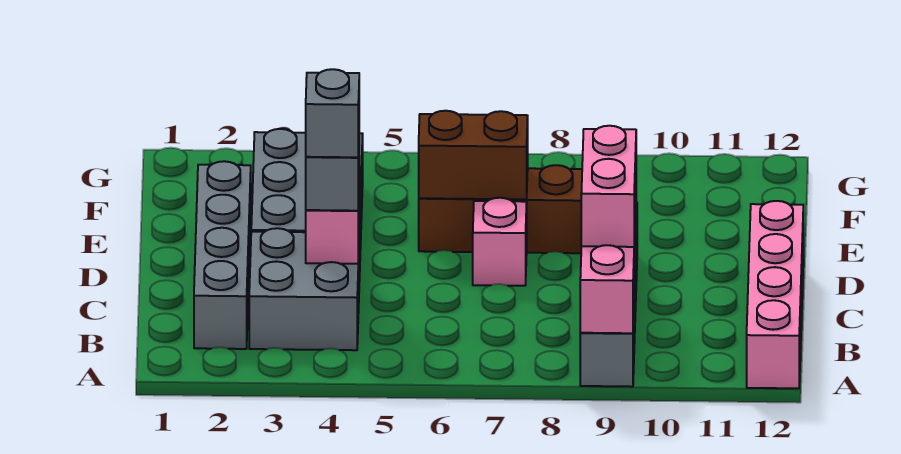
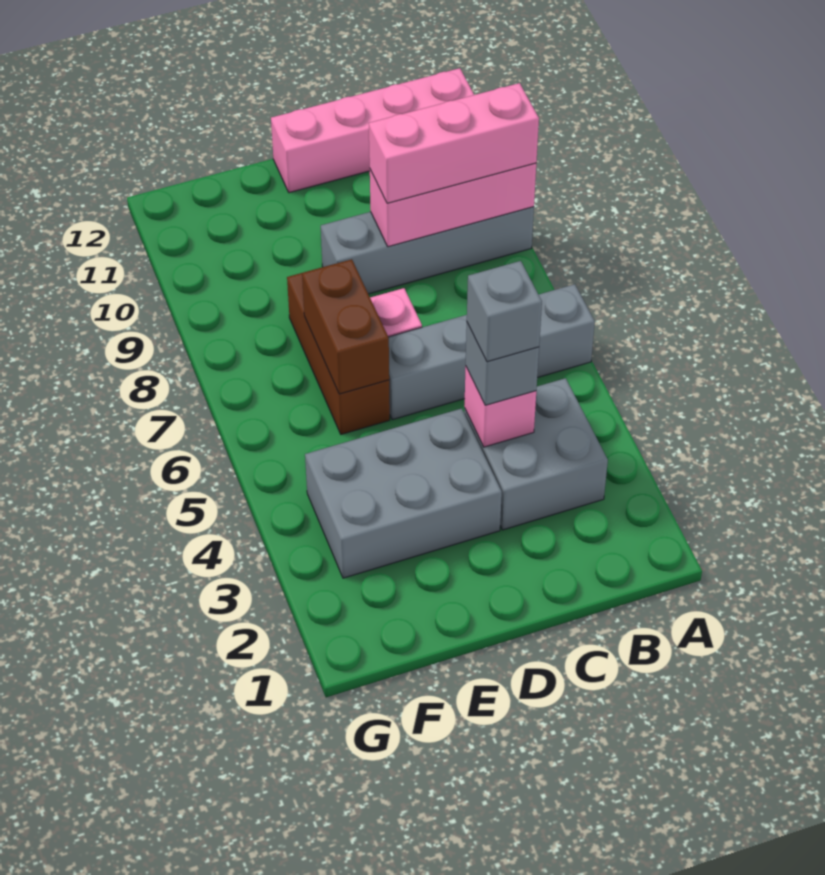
grey 1x4 brick [194,161,251,349] -> grey 1x4 brick moved to [389,284,595,420]
pink 1x2 brick [581,126,636,247] -> pink 1x3 brick [369,83,539,203]

